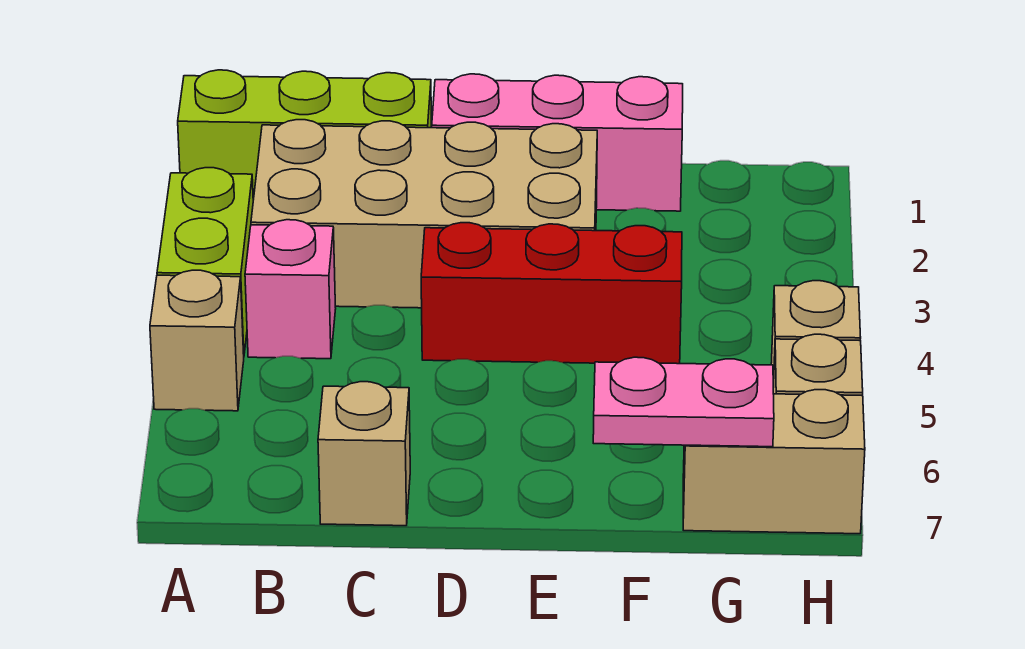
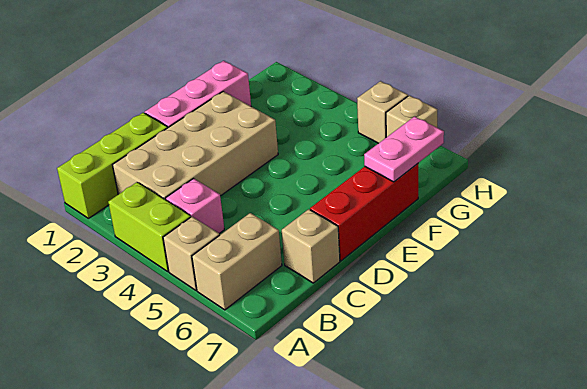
red 1x3 brick [421,223,682,364] -> red 1x3 brick moved to [310,163,419,261]
tan 1x2 brick [683,390,865,534] -> tan 1x2 brick moved to [192,213,282,310]

